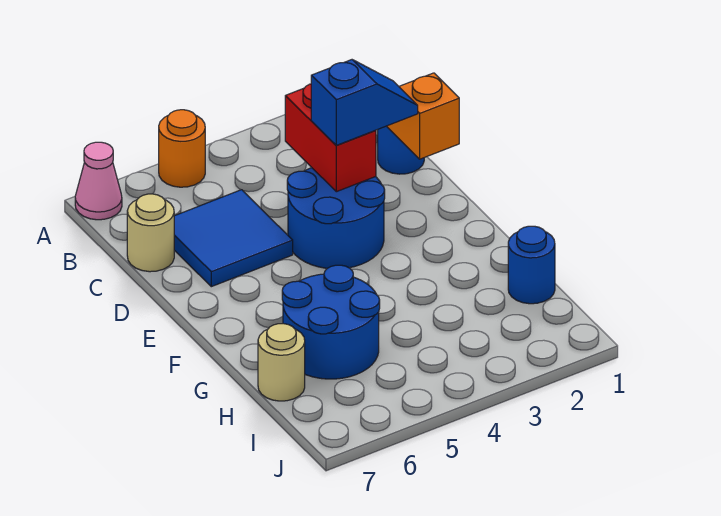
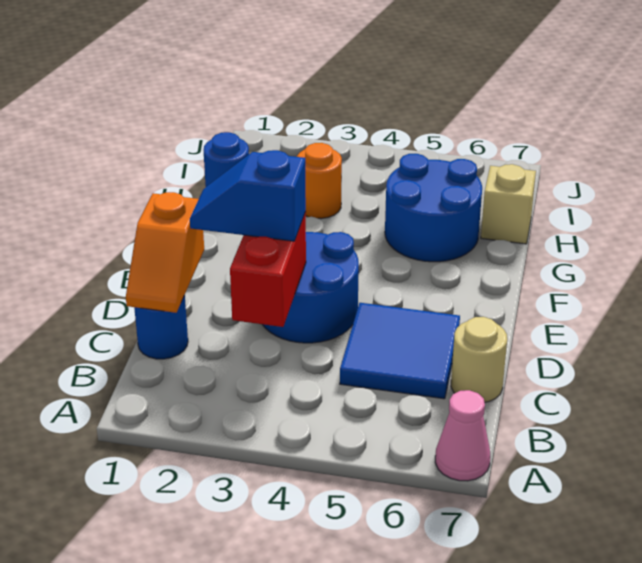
orange 1x1 round brick [159,110,205,187] -> orange 1x1 round brick moved to [297,143,342,219]
tan 1x1 round brick [258,324,305,401] -> tan 1x1 brick [481,164,536,244]

